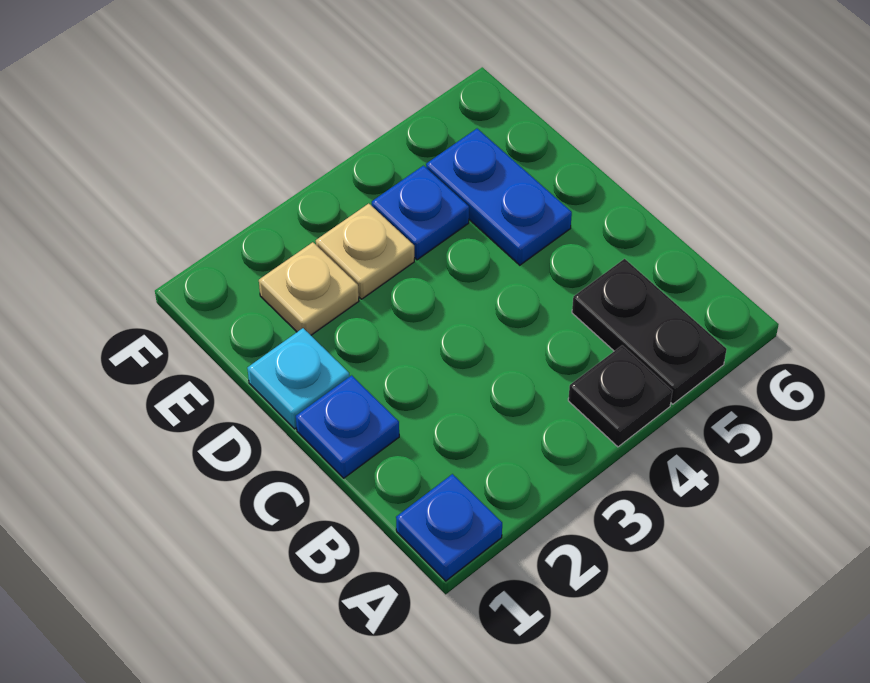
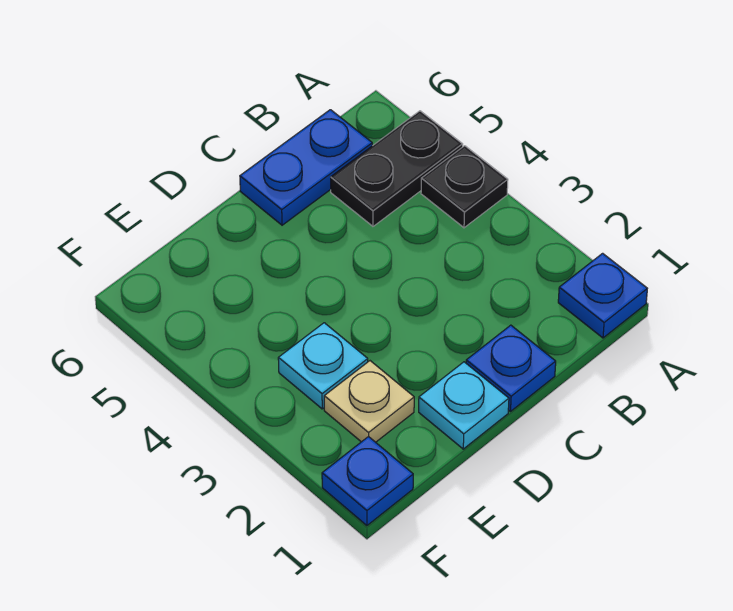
blue 1x2 plate [426,129,572,265] -> blue 1x2 plate moved to [240,110,372,225]
tan 1x1 plate [316,204,414,299] -> cyan 1x1 plate [278,323,368,409]
blue 1x1 plate [372,166,469,260] -> blue 1x1 plate moved to [322,436,413,526]

